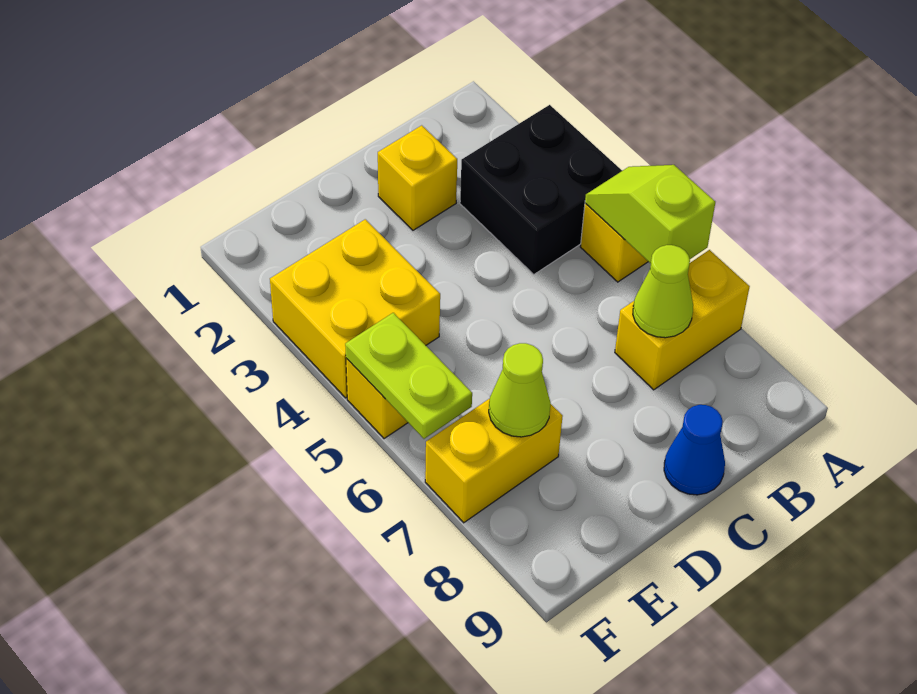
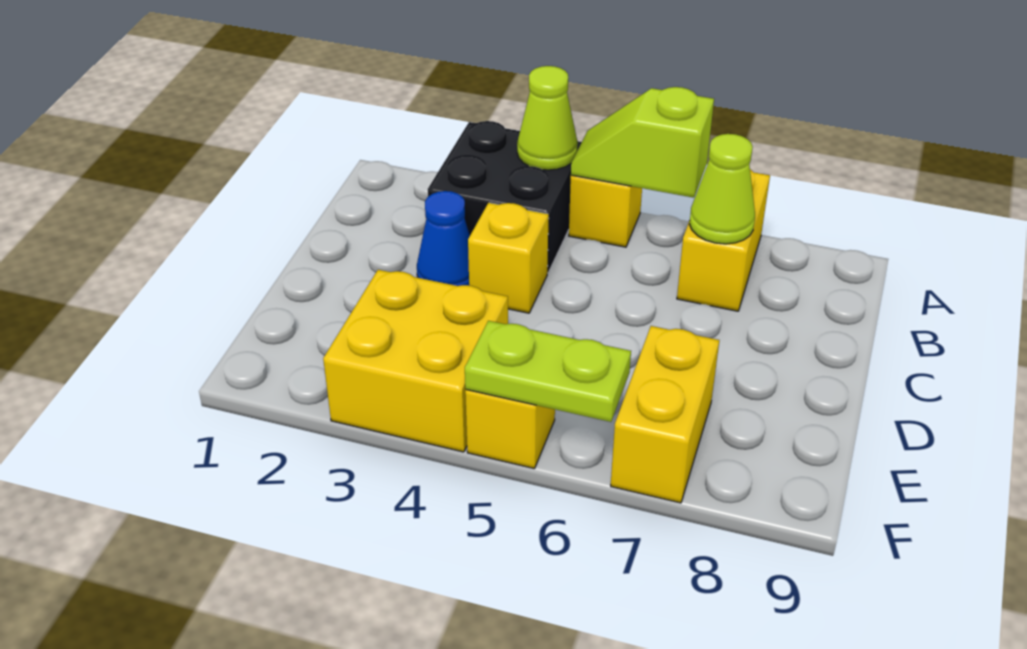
yellow 1x1 brick [378,125,457,230] -> yellow 1x1 brick moved to [468,203,549,313]
blue 1x1 cone [664,405,725,495] -> blue 1x1 cone moved to [417,191,470,286]
lime 1x1 cone [489,343,551,437] -> lime 1x1 cone moved to [517,66,578,170]

